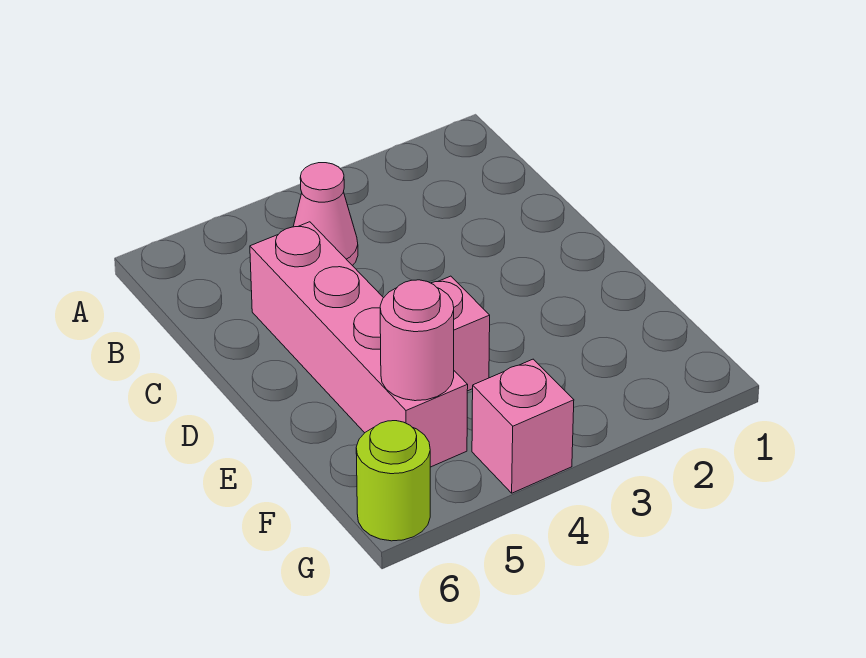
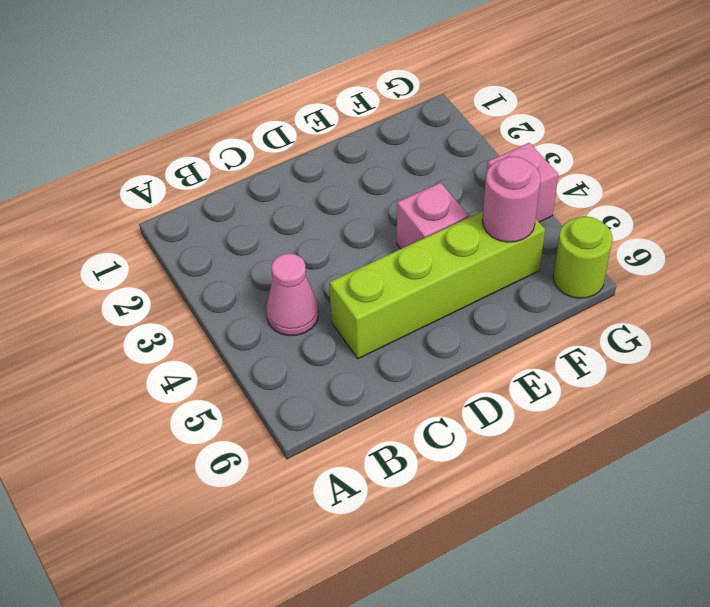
pink 1x4 brick [250,222,468,467] -> lime 1x4 brick [329,211,545,359]

